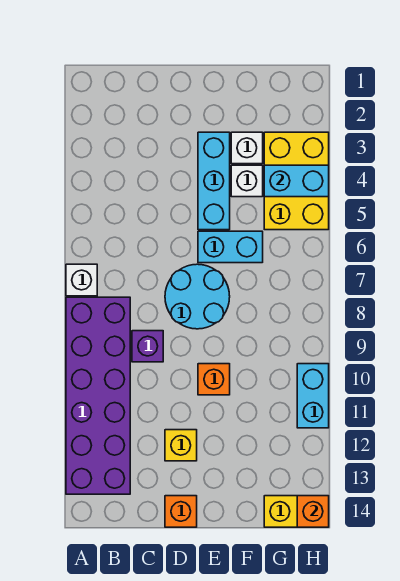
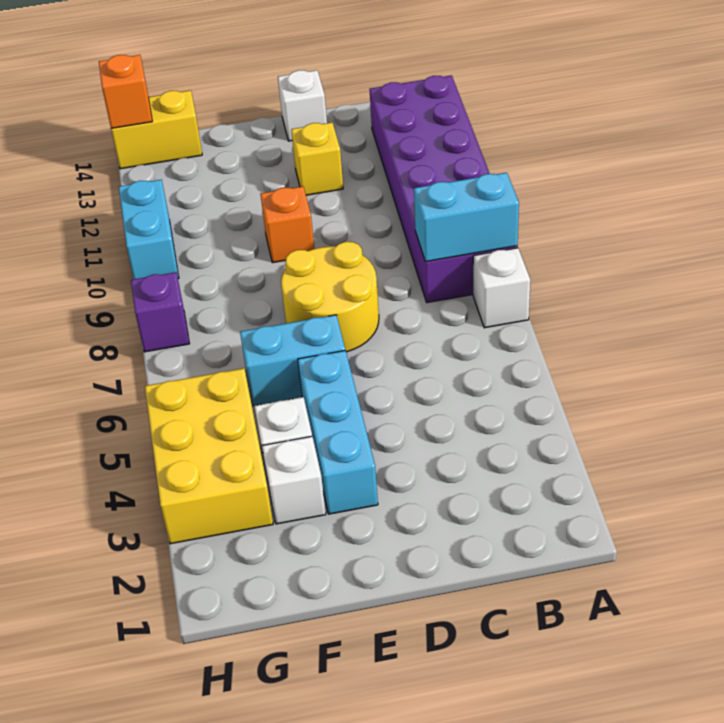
purple 1x1 brick [132,331,163,362] -> purple 1x1 brick moved to [131,272,189,352]
cyan 2x2 round brick [165,264,230,329] -> yellow 2x2 round brick [281,242,379,352]
orange 1x1 brick [165,496,197,527] -> white 1x1 brick [278,70,327,141]
cyan 1x2 brick [264,165,329,197] -> cyan 1x2 brick moved to [414,173,519,262]

